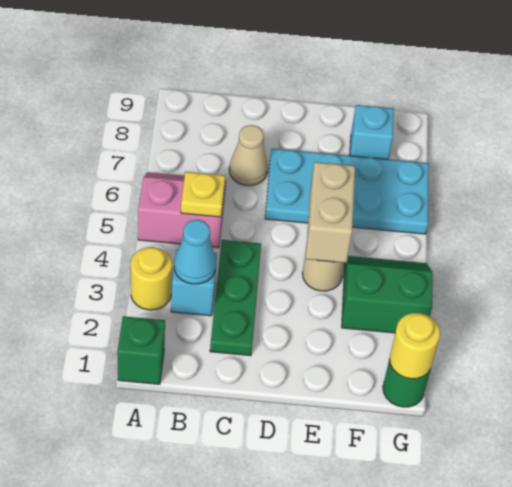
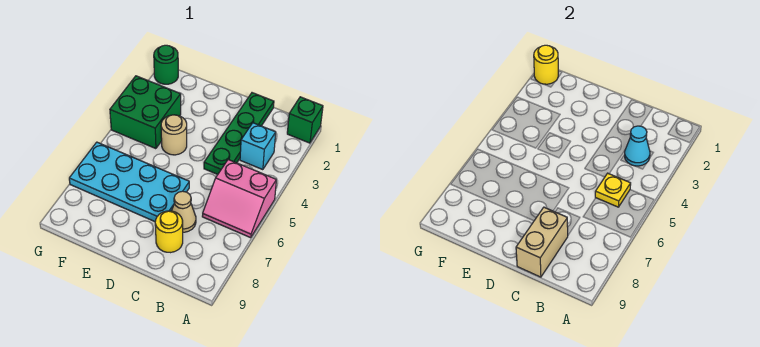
yellow 1x1 round brick [131,247,172,310] -> yellow 1x1 round brick moved to [155,211,183,253]
green 1x3 plate [210,240,261,356] -> green 1x4 plate [204,93,274,174]
tan 1x2 brick [306,162,355,263] -> tan 1x2 brick moved to [516,207,568,277]
green 2x2 slope [342,256,433,333] -> green 2x2 brick [110,76,181,149]
cyan 1x1 brick [350,105,394,159] -> none

